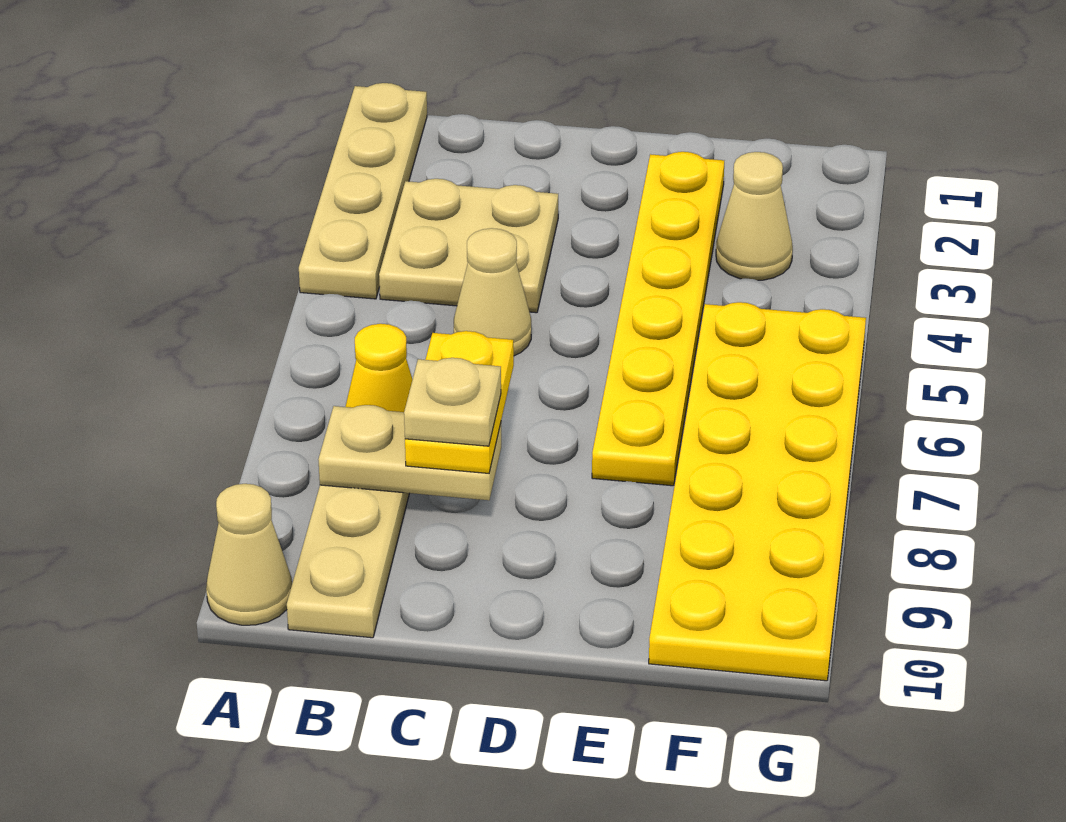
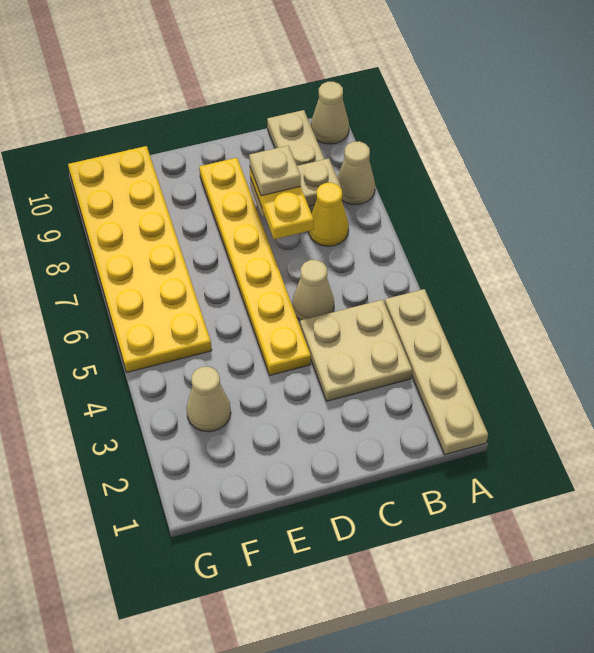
none -> tan 1x1 cone [337,141,375,205]
yellow 1x6 plate [592,152,724,486] -> yellow 1x6 plate moved to [199,158,311,375]

